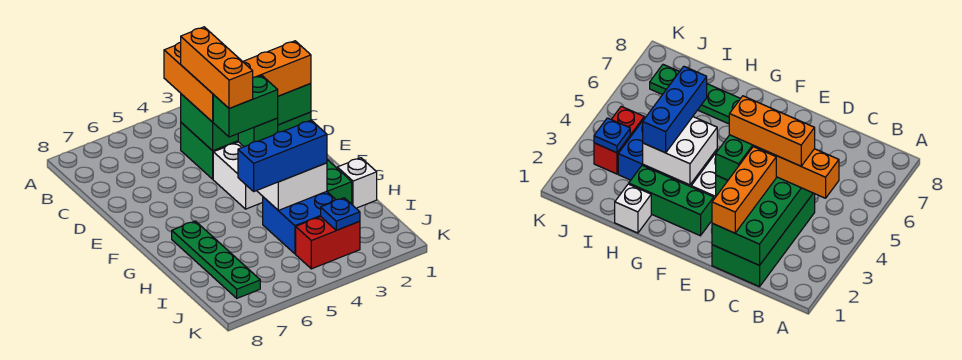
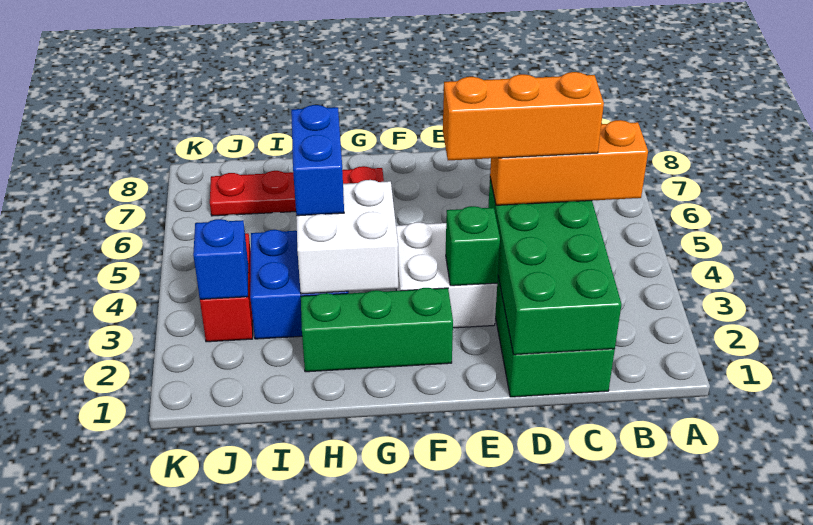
orange 1x3 brick [243,41,311,96] -> none
green 1x2 brick [213,76,278,137] -> none
green 1x4 plate [172,221,260,298] -> red 1x4 plate [210,166,384,216]
white 1x1 brick [337,158,377,208] -> none
blue 1x3 brick [238,120,327,191] -> blue 1x2 brick [291,105,344,216]
blue 1x1 plate [321,198,360,230] -> blue 1x1 brick [193,219,248,299]

